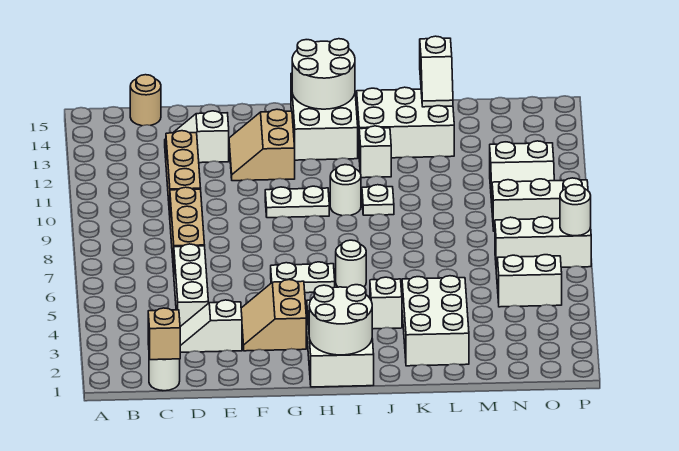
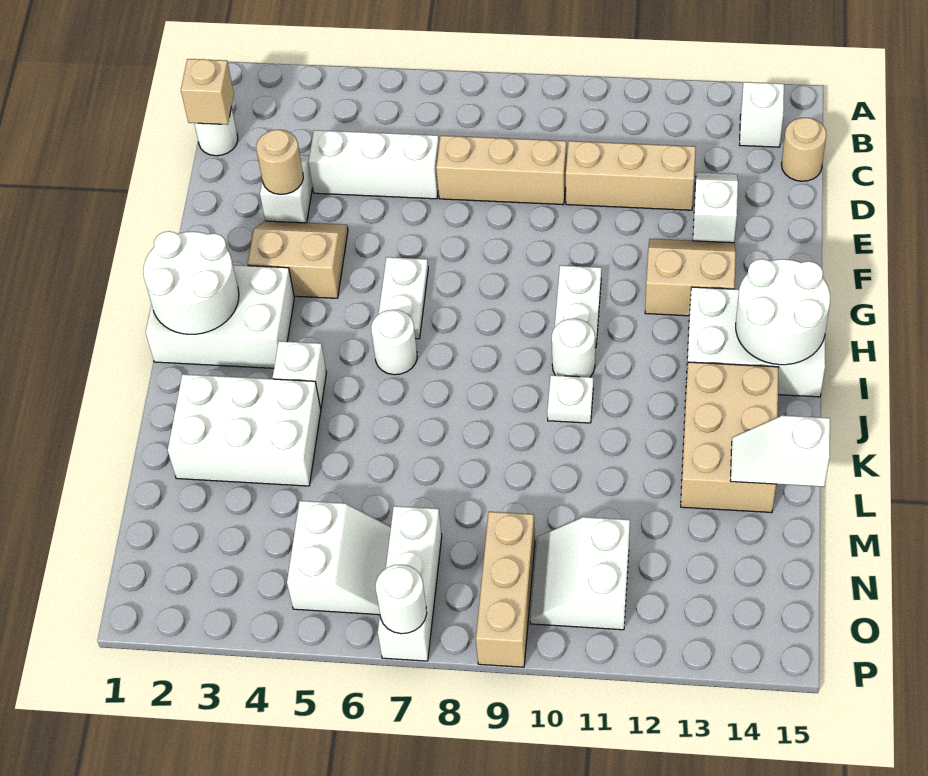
none -> tan 1x1 round brick [256,130,303,195]
white 1x1 brick [359,126,391,178] -> white 1x1 brick moved to [740,82,784,147]
white 2x3 brick [357,87,454,158] -> tan 2x3 brick [681,362,778,512]
white 1x3 brick [492,178,588,231] -> tan 1x3 brick [476,512,535,667]

